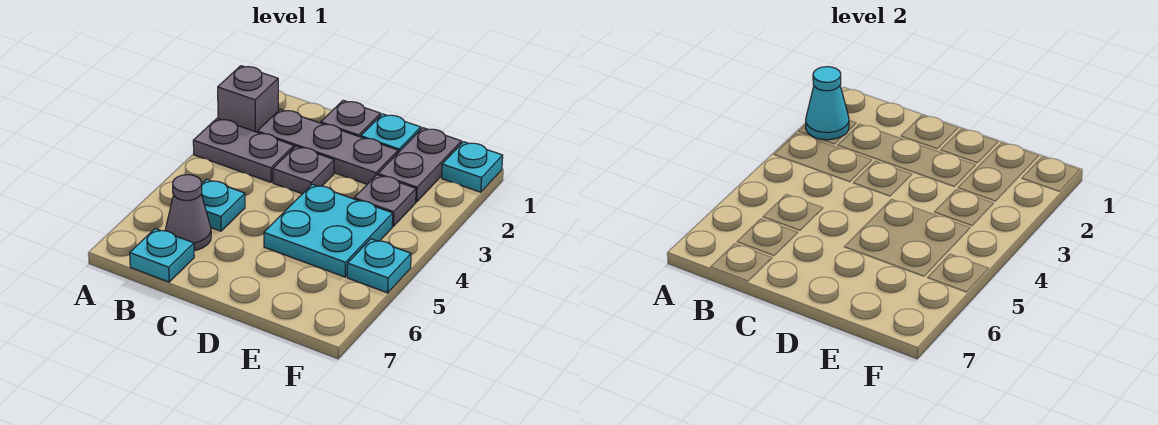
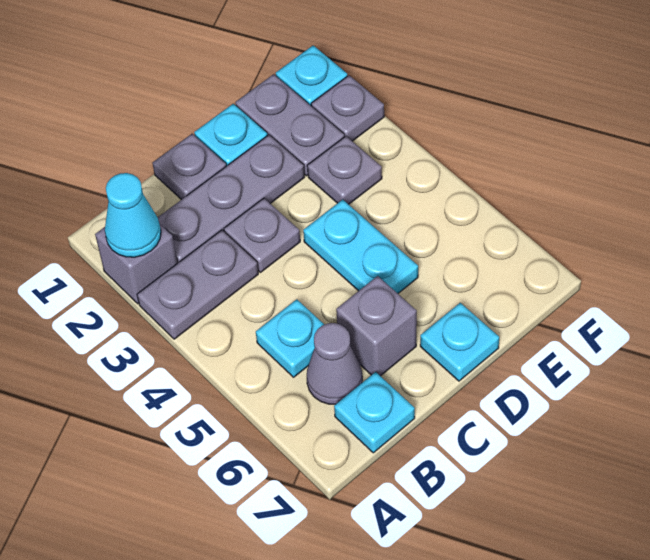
none -> grey 1x1 brick [336,276,417,376]
cyan 2x2 plate [264,184,393,277] -> cyan 1x2 plate [303,200,418,293]
none -> grey 1x1 plate [311,75,384,141]
cyan 1x1 plate [347,239,411,293] -> cyan 1x1 plate moved to [420,303,499,381]

